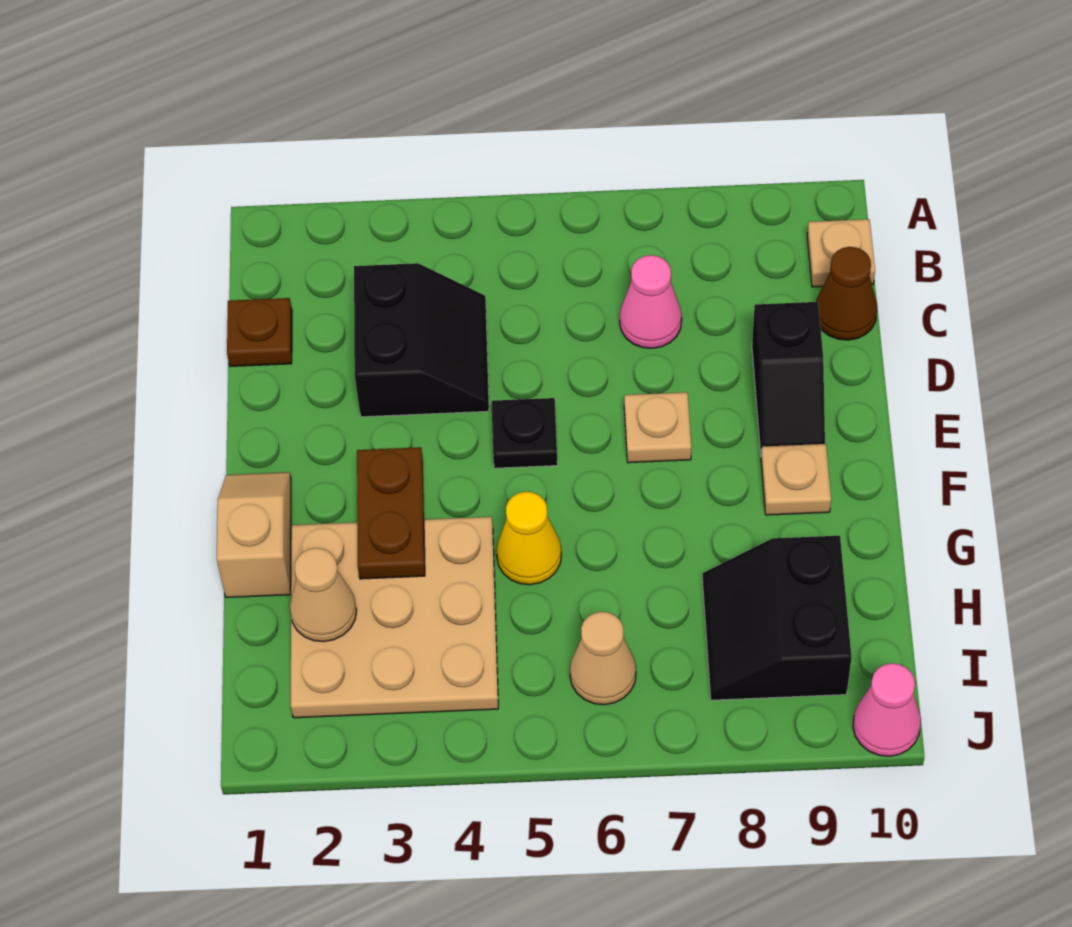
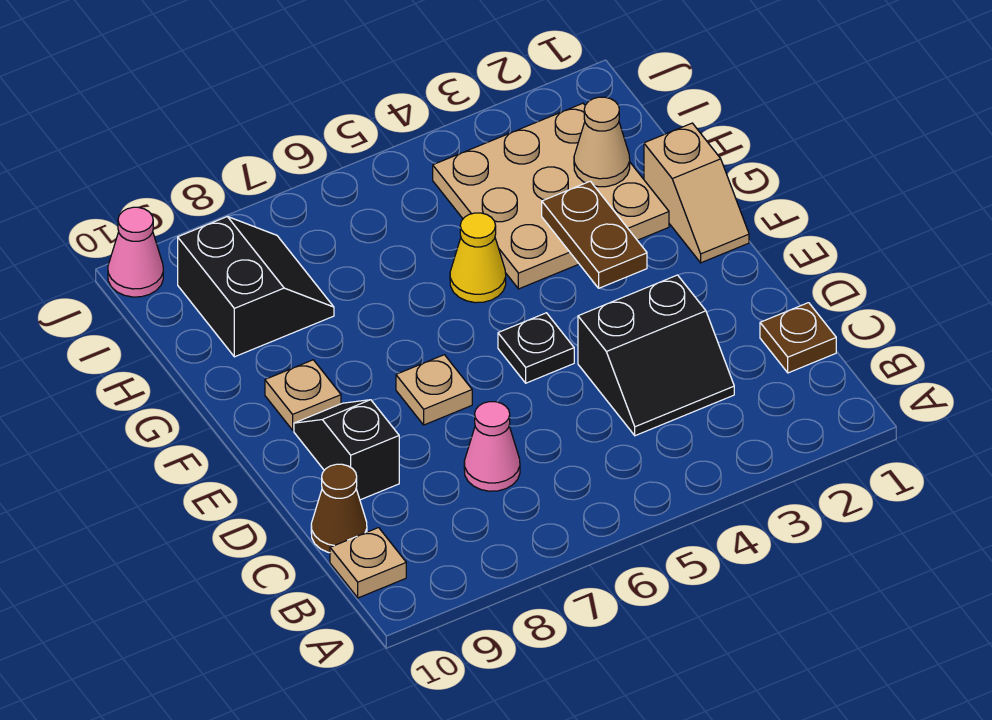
black 2x2 slope [354,263,489,417] -> black 2x2 slope turned to [578,275,734,436]
tan 1x1 cone [570,612,636,705] -> none

